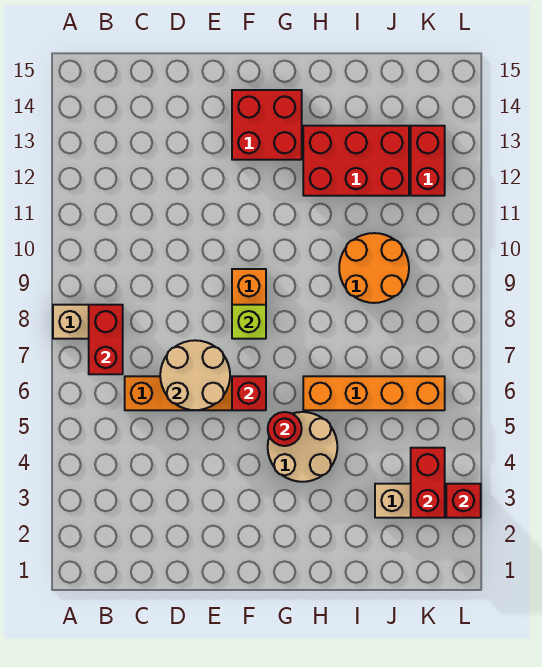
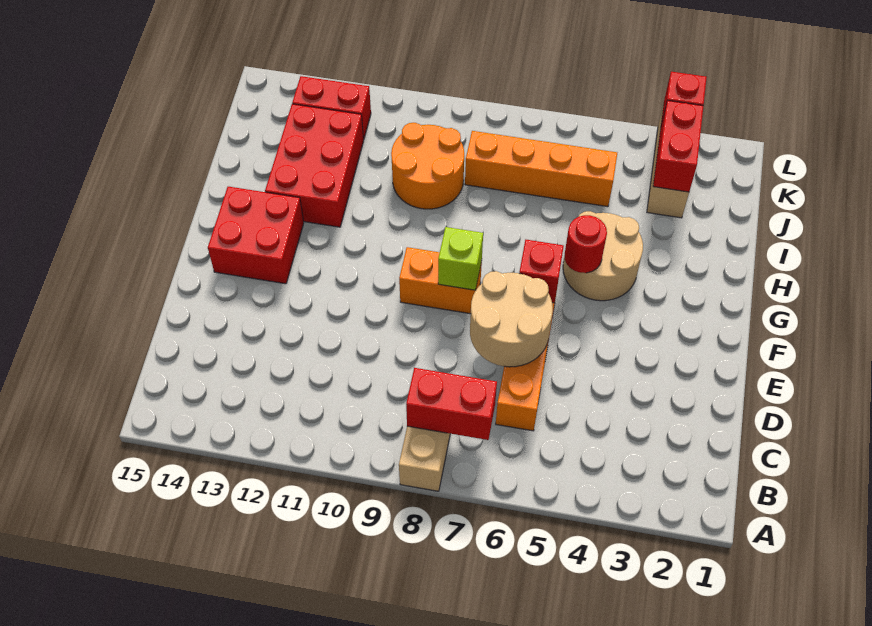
orange 1x4 brick [303,376,445,410] -> orange 1x4 brick turned to [465,131,617,207]
red 1x2 brick [411,448,445,518] -> red 1x2 brick turned to [653,101,703,192]

